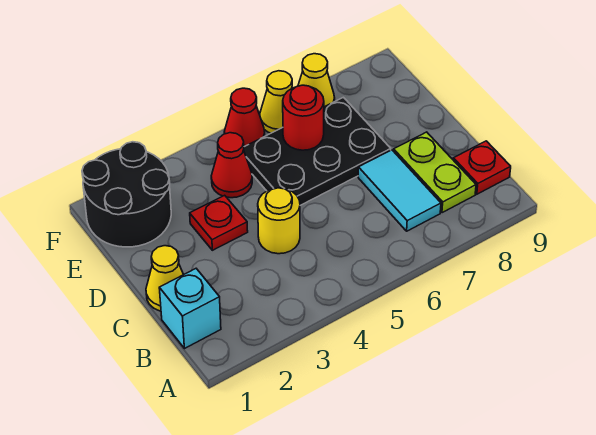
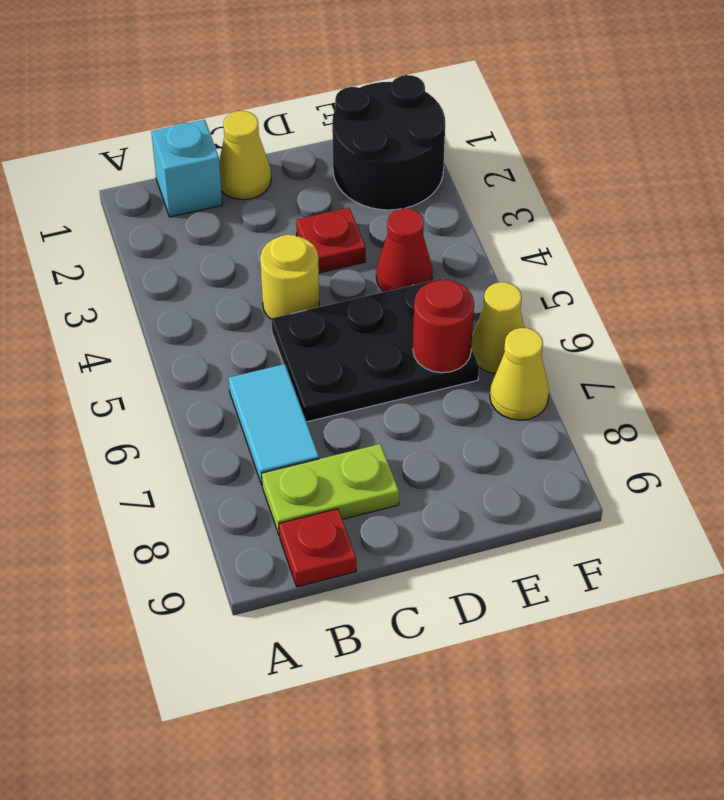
cyan 1x2 tile [358,150,441,231] -> cyan 1x2 tile turned to [229,364,319,485]
black 2x3 plate [244,97,391,205] -> black 2x3 plate turned to [271,279,479,422]
red 1x1 cone [224,88,265,147] -> none

